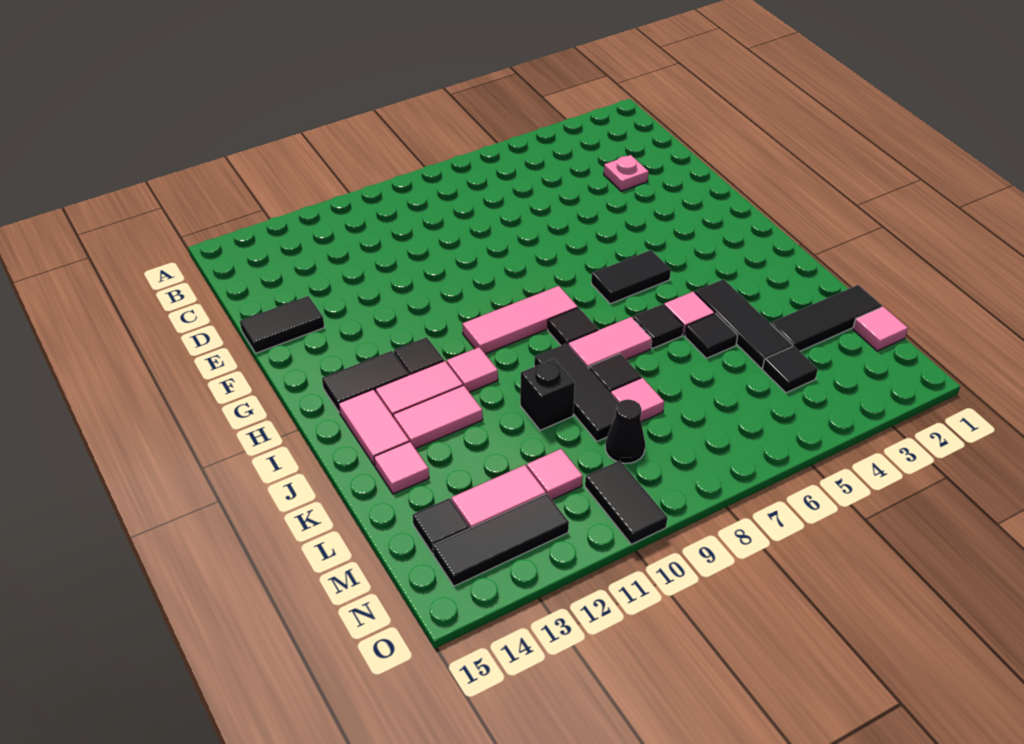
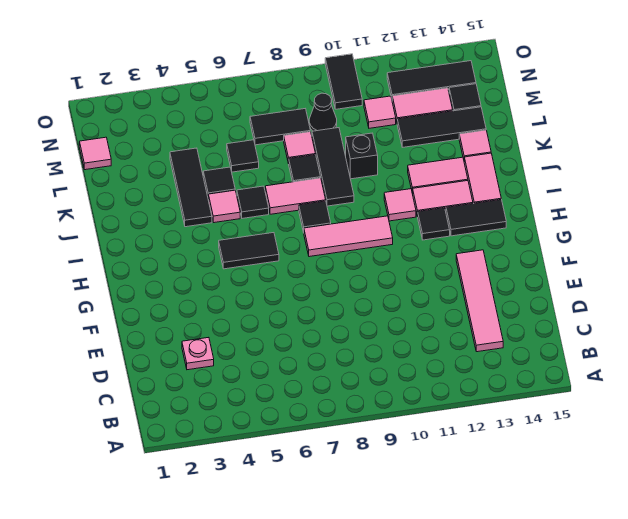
none -> pink 1x4 tile [456,250,503,352]
black 1x2 tile [240,296,324,353] -> black 1x2 tile moved to [250,109,310,145]
black 1x3 tile [771,285,882,351] -> black 1x3 tile moved to [397,107,486,147]
black 1x1 tile [762,346,818,393] -> black 1x1 tile moved to [227,140,259,172]

